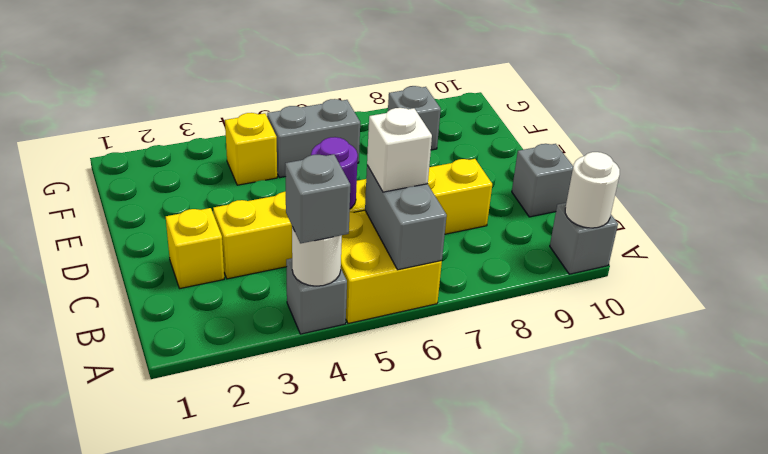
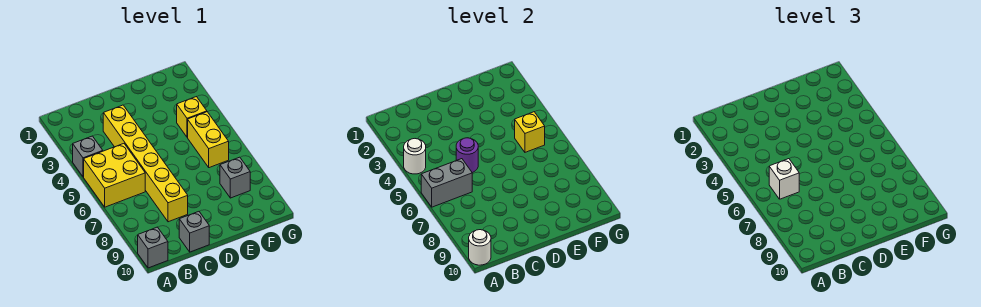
grey 1x1 brick [285,154,350,243] -> none
yellow 1x1 brick [166,208,224,288] -> yellow 1x1 brick moved to [515,112,545,152]
grey 1x2 brick [267,99,360,178] -> yellow 1x2 brick [188,112,229,168]

